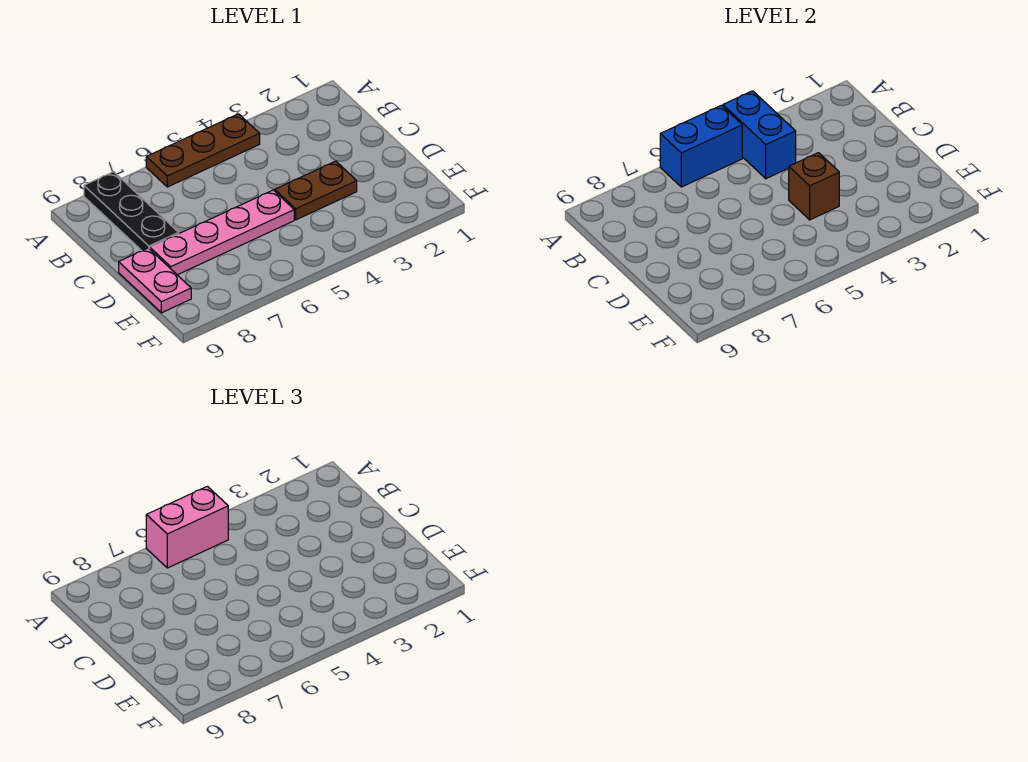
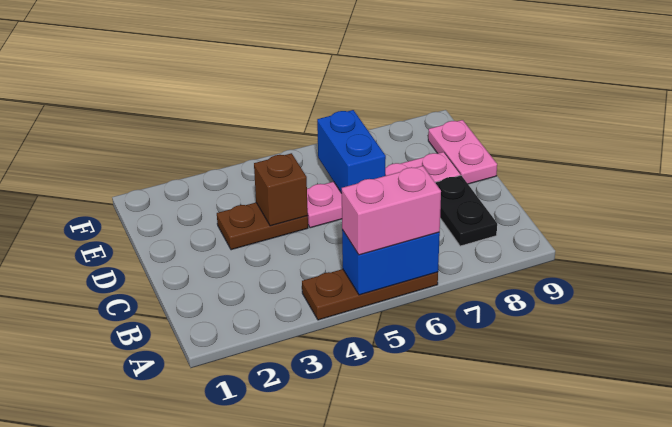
blue 1x2 brick [723,91,796,179] -> blue 1x2 brick moved to [317,110,386,193]
black 1x3 plate [84,172,179,251] -> black 1x2 plate [435,175,497,246]

